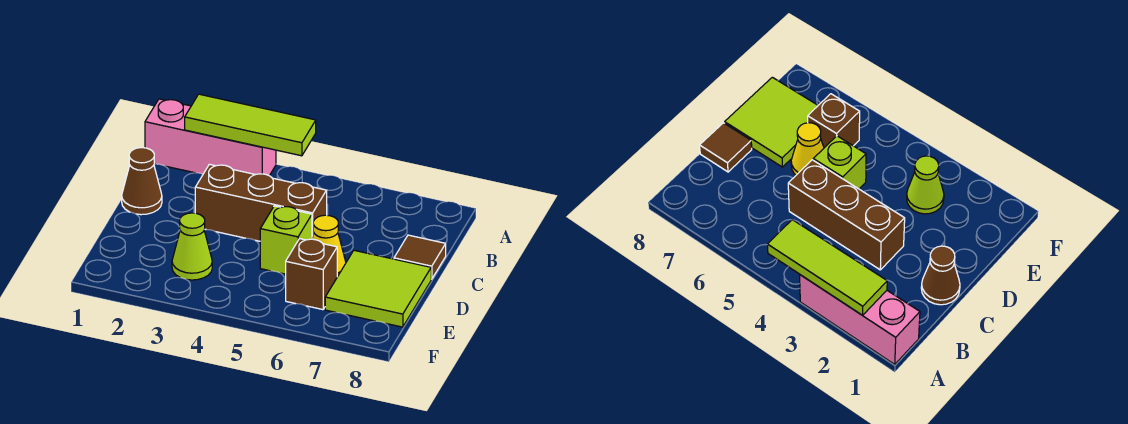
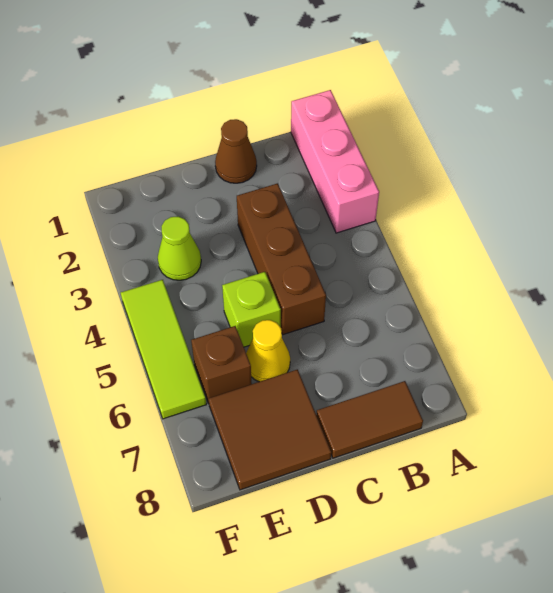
lime 1x3 tile [185,94,316,156] -> lime 1x3 tile moved to [121,280,206,419]
brown 1x1 tile [394,235,446,279] -> brown 1x2 tile [316,381,423,458]
lime 2x2 tile [325,250,431,327] -> brown 2x2 tile [209,369,331,490]

